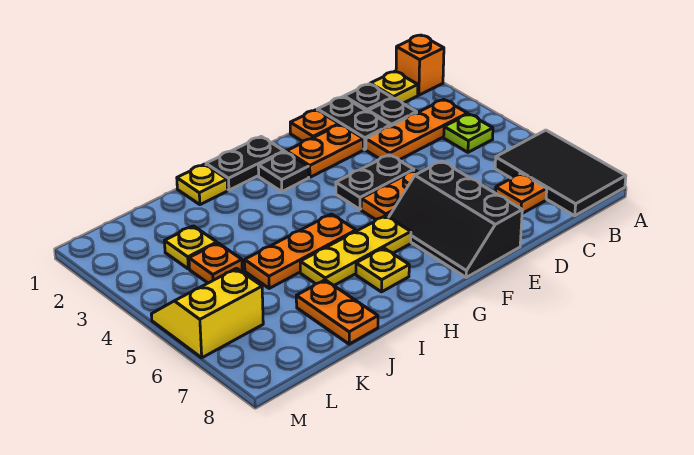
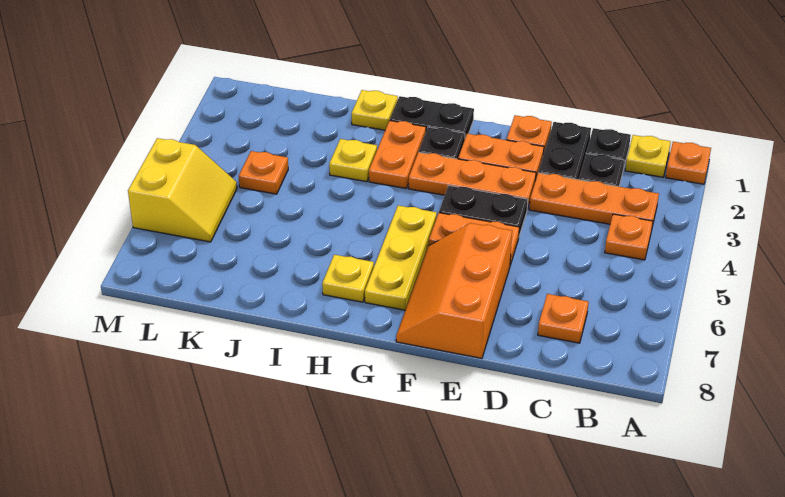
orange 1x1 brick [396,35,444,95] -> orange 1x1 plate [666,142,711,184]
black 2x3 tile [495,130,626,216] -> none
lime 1x1 plate [444,114,493,152] -> orange 1x1 plate [605,214,653,260]
black 2x3 slope [389,161,522,277] -> orange 2x3 slope [396,223,512,358]
yellow 1x3 plate [300,216,411,286] -> yellow 1x3 plate turned to [365,205,437,310]
orange 1x3 plate [245,214,356,288] -> orange 1x3 plate moved to [409,152,536,208]
orange 1x2 plate [296,280,378,344] -> orange 1x2 plate moved to [369,121,426,189]
yellow 1x1 plate [164,226,217,269] -> yellow 1x1 plate moved to [329,139,377,182]
yellow 2x2 slope [151,268,263,358] -> yellow 2x2 slope turned to [128,138,237,242]

